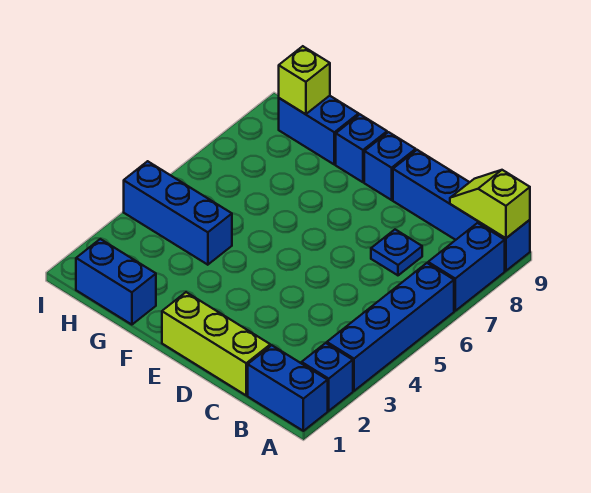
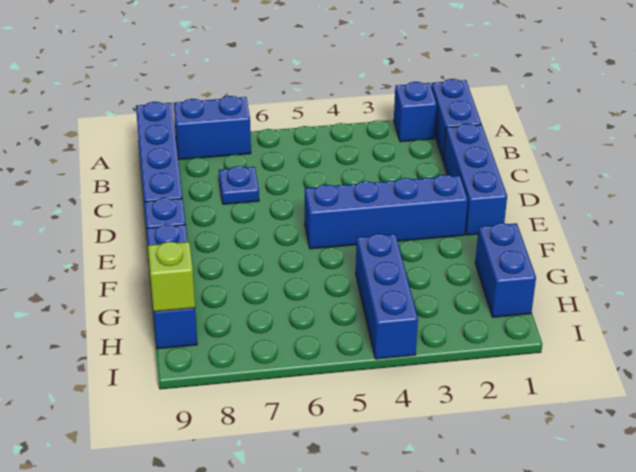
blue 1x4 brick [327,263,454,391] -> blue 1x4 brick moved to [305,175,468,249]
lime 1x2 slope [450,170,530,238] -> none
lime 1x3 brick [162,292,270,395] -> blue 1x3 brick [443,123,507,235]

